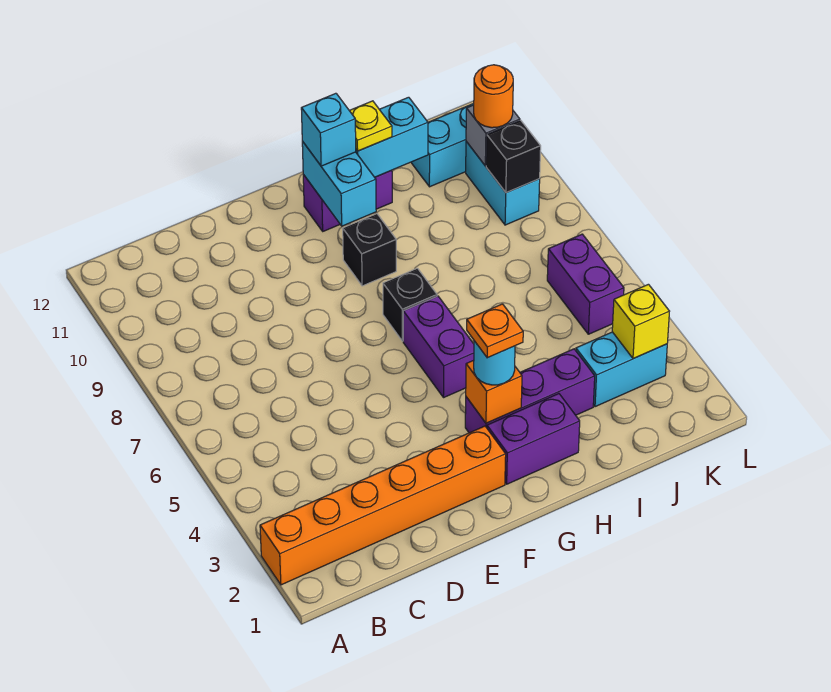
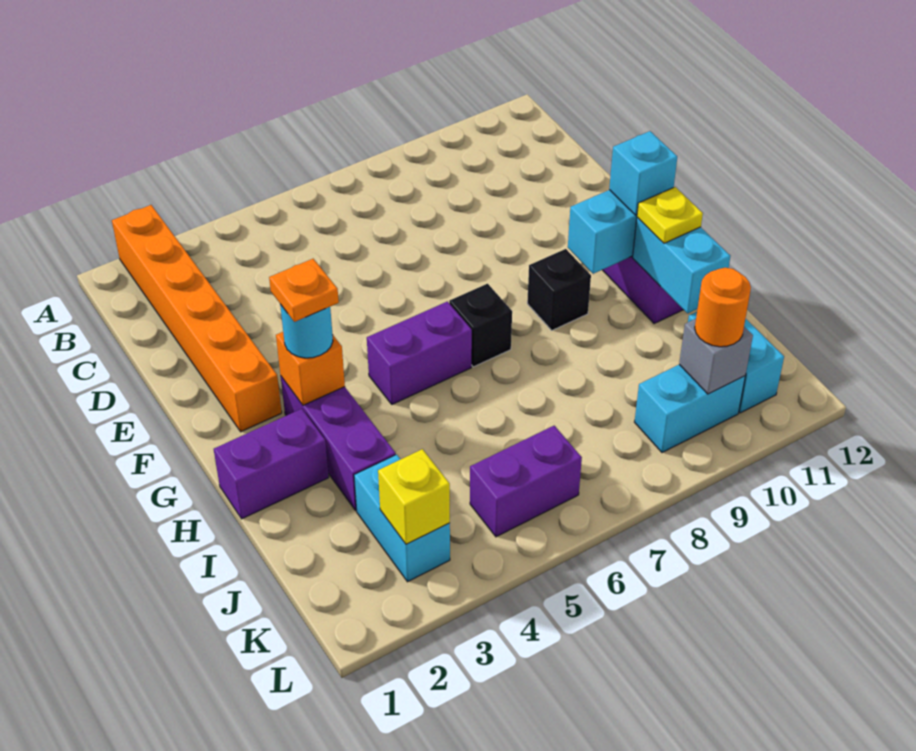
purple 1x2 brick [487,394,580,484] -> purple 1x2 brick turned to [214,409,329,519]
black 1x1 brick [486,120,541,193] -> none

